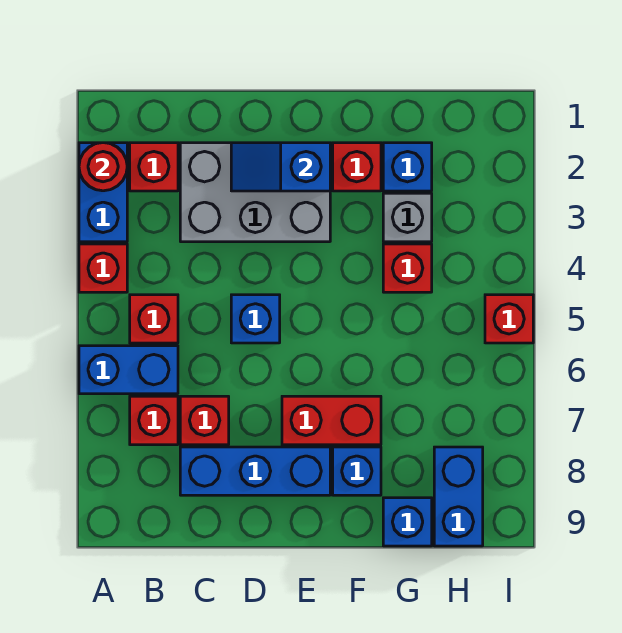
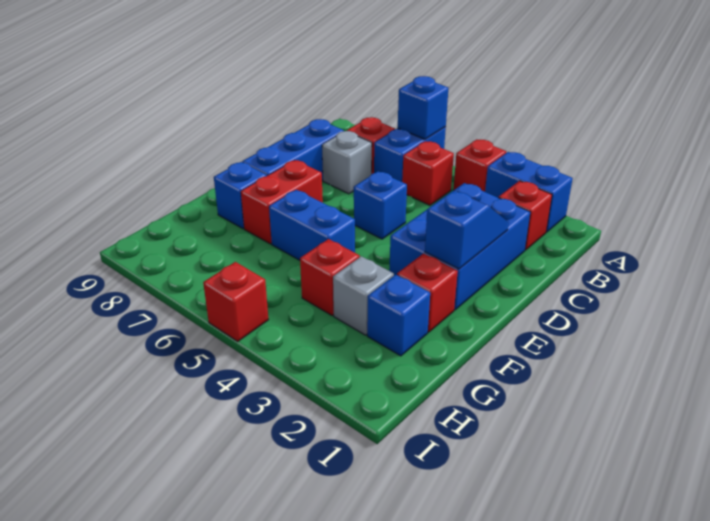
red 1x1 round brick [79,143,127,191] -> none
grey 2x3 brick [180,143,330,242] -> blue 2x3 brick [389,183,530,310]
red 1x1 brick [180,396,229,445] -> grey 1x1 brick [322,131,372,194]
blue 1x1 brick [383,498,432,546] -> blue 1x1 brick moved to [398,76,448,139]
blue 1x2 brick [434,447,483,546] -> blue 1x2 brick moved to [269,190,355,260]

